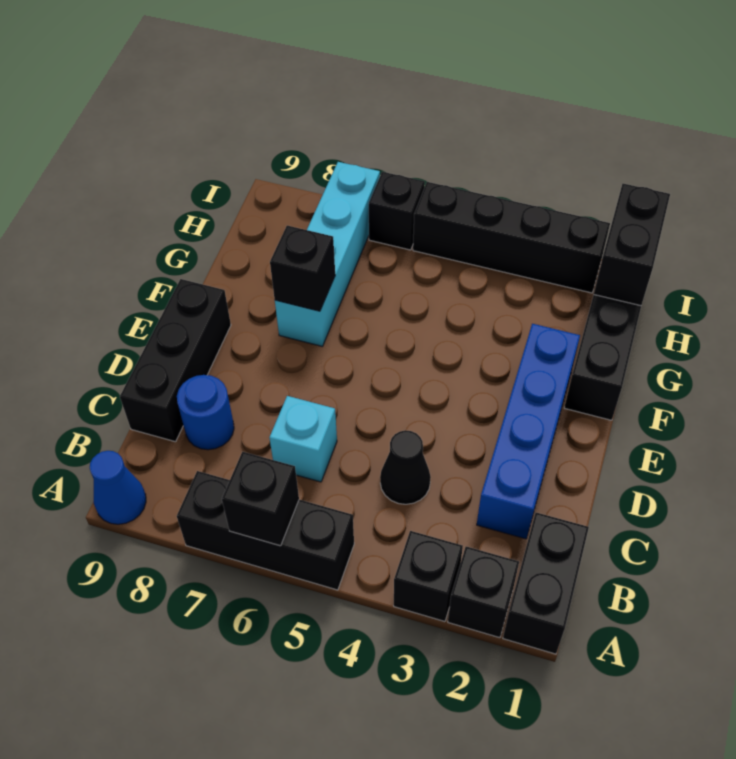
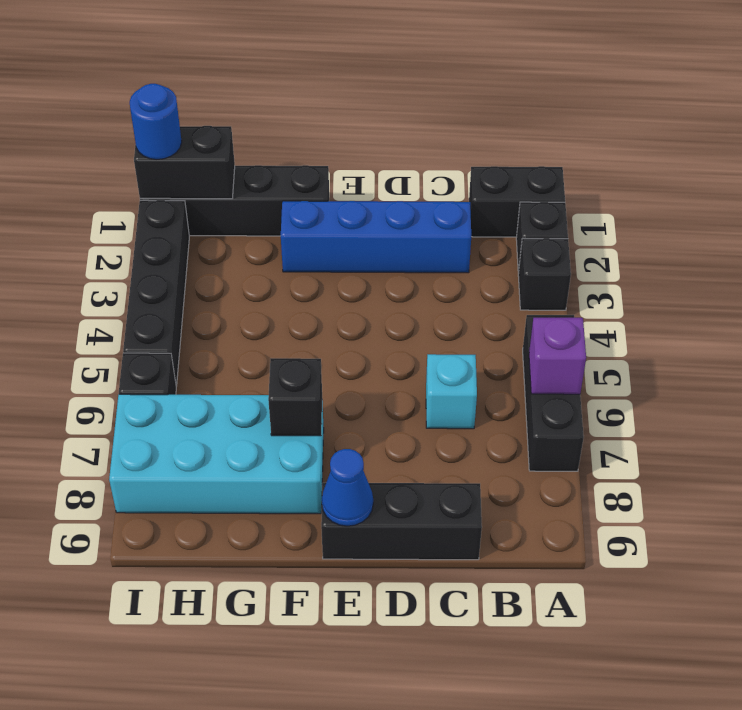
black 1x1 brick [222,452,299,546] -> purple 1x1 brick [529,318,586,394]
blue 1x1 cone [90,451,146,524] -> blue 1x1 cone moved to [322,449,373,526]
black 1x1 cone [380,430,431,504] -> none
blue 1x1 round brick [177,375,234,450] -> blue 1x1 round brick moved to [130,84,182,159]
cyan 1x4 brick [275,162,380,346] -> cyan 2x4 brick [109,394,324,514]

